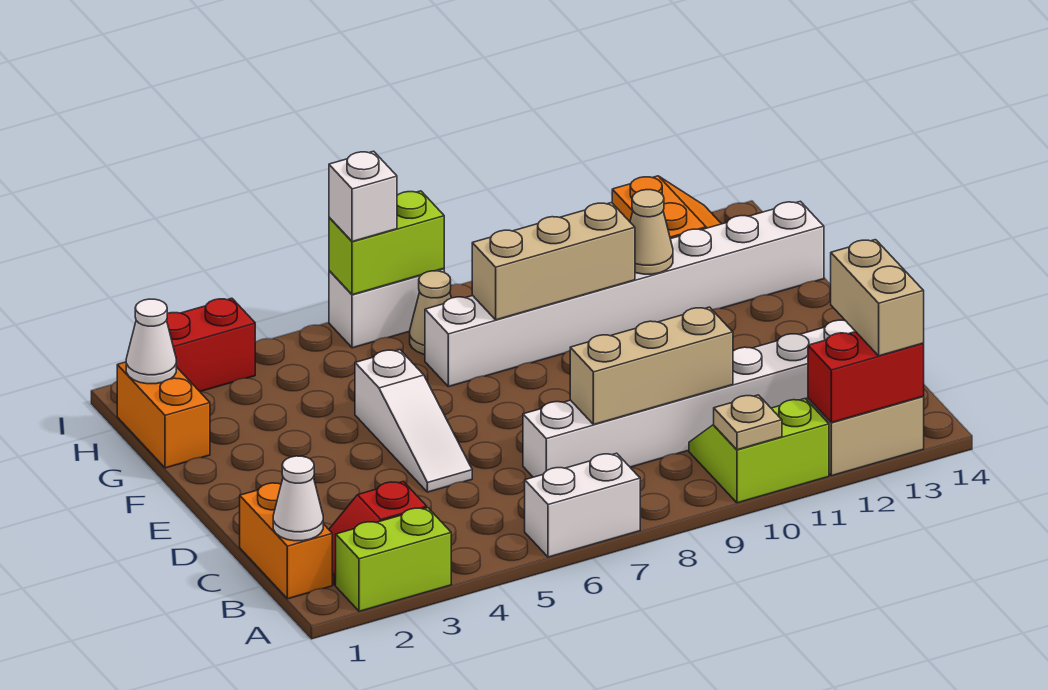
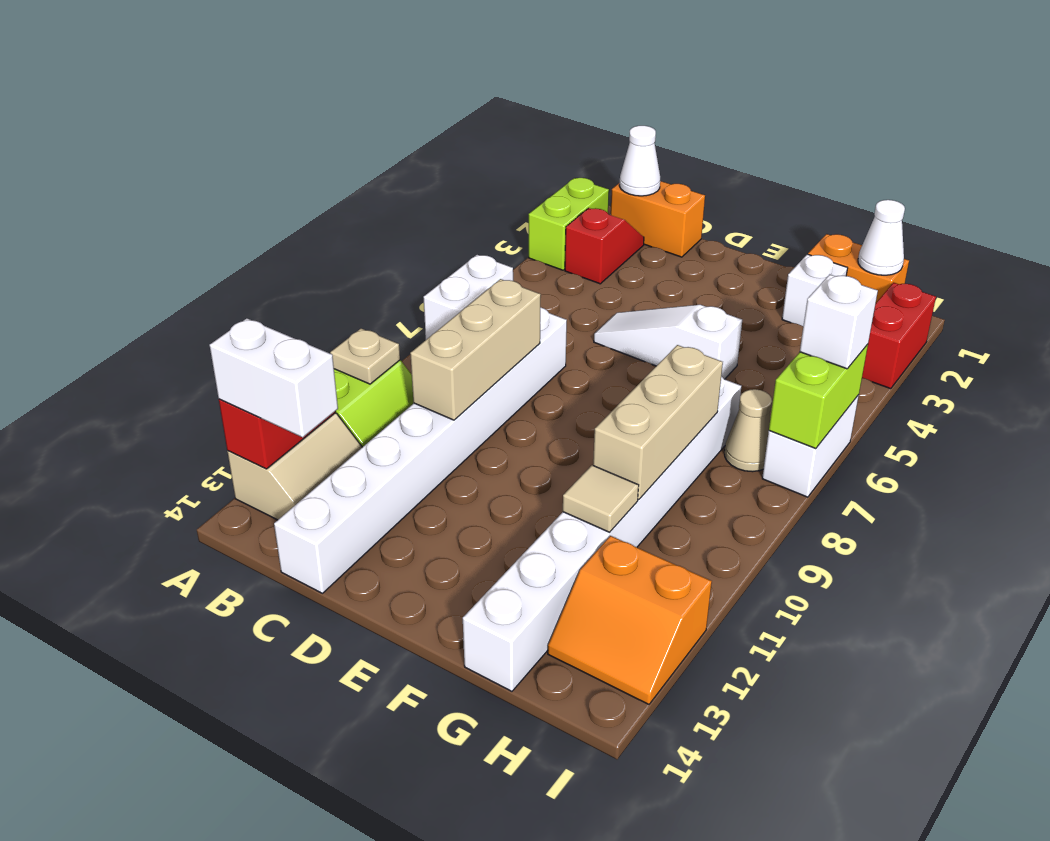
tan 1x2 brick [831,240,924,356] -> white 1x2 brick [210,318,338,437]
none -> white 1x1 brick [782,254,848,326]
tan 1x1 cone [630,190,673,274] -> tan 1x1 tile [563,465,639,532]

